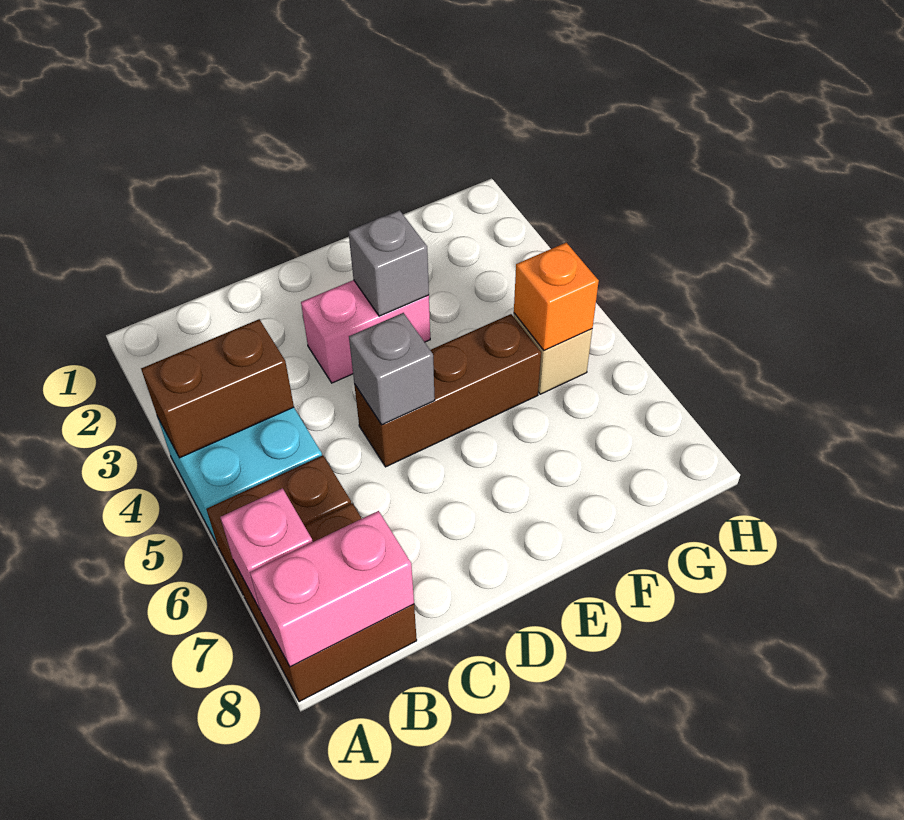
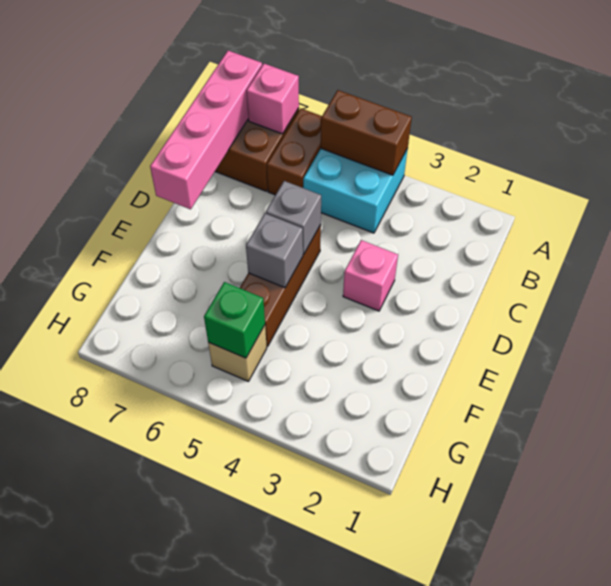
brown 1x2 brick [141,319,294,458] -> brown 1x2 brick turned to [321,90,412,175]
pink 1x2 brick [250,511,414,667] -> pink 1x4 brick [150,51,262,209]
pink 1x2 brick [301,280,430,383] -> pink 1x1 brick [343,240,398,311]
grey 1x1 brick [348,210,429,316] -> grey 1x1 brick moved to [246,213,303,288]
orange 1x1 brick [514,243,599,350] -> green 1x1 brick [204,282,265,358]

